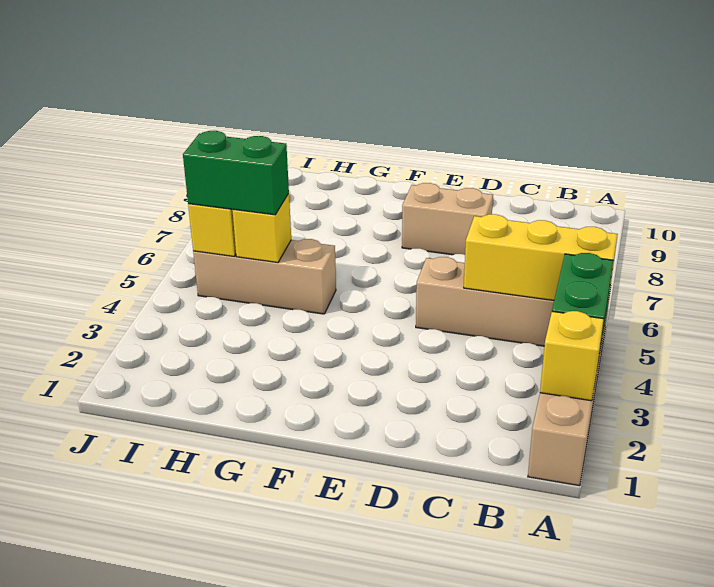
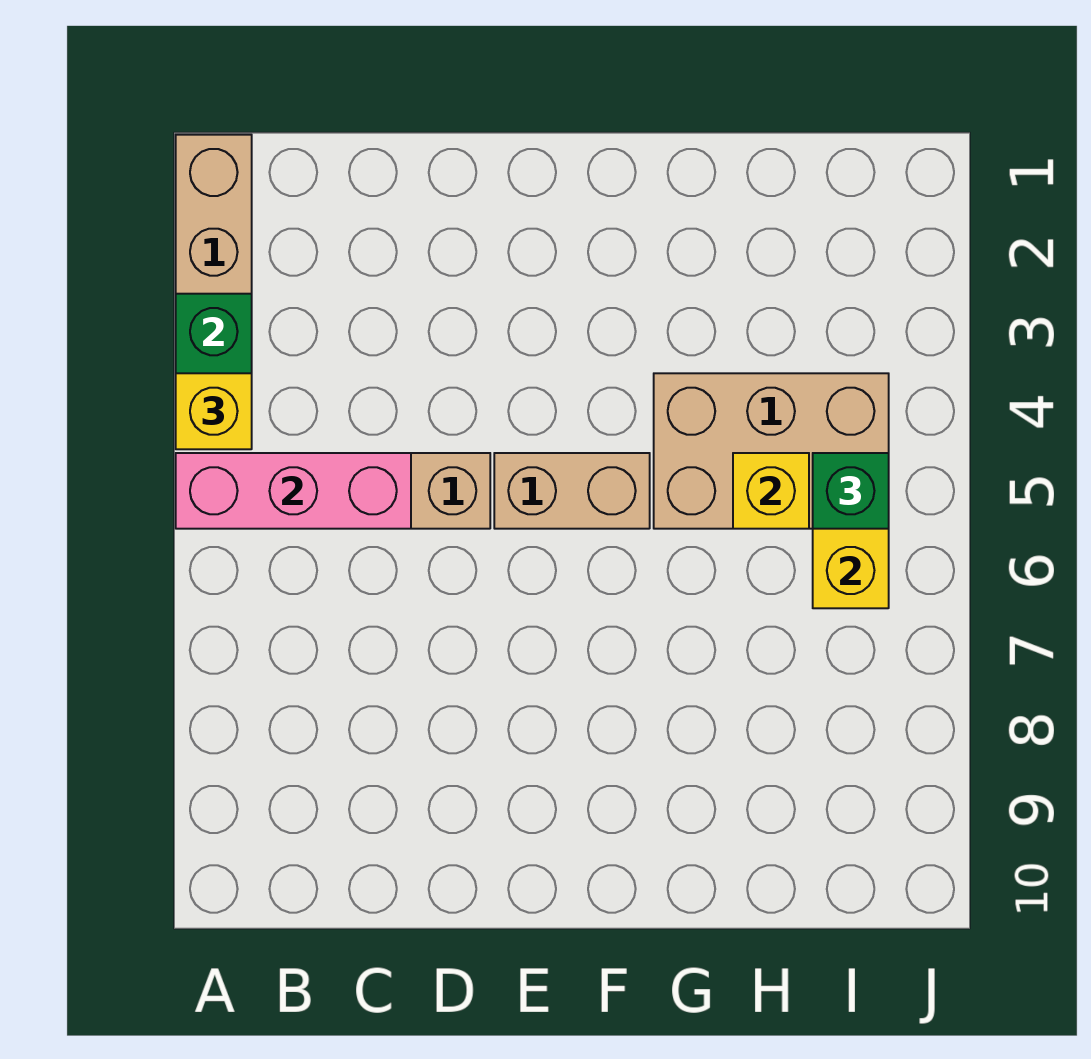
yellow 1x1 brick [540,311,604,401] -> yellow 1x1 brick moved to [176,373,252,449]
yellow 1x3 brick [464,214,618,300] -> pink 1x3 brick [176,453,411,529]
tan 1x2 brick [402,183,493,255] -> tan 1x2 brick moved to [494,453,650,529]
tan 1x3 brick [193,239,336,314] -> tan 2x3 brick [654,373,889,529]
green 1x2 brick [183,131,289,215] -> green 1x1 brick [813,453,889,529]

